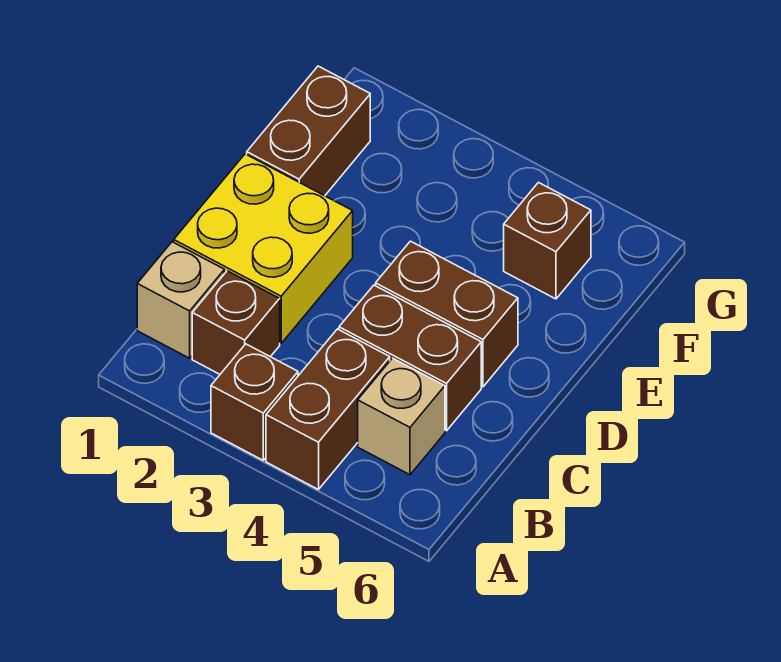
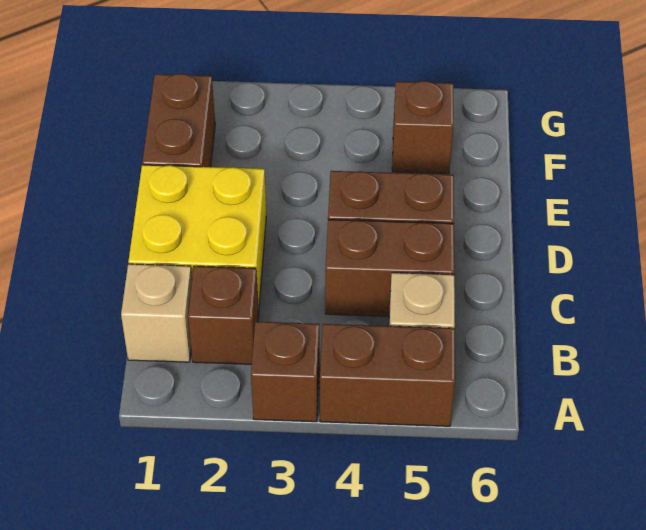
brown 1x2 brick [266,329,390,490] -> brown 1x2 brick turned to [320,324,455,426]

